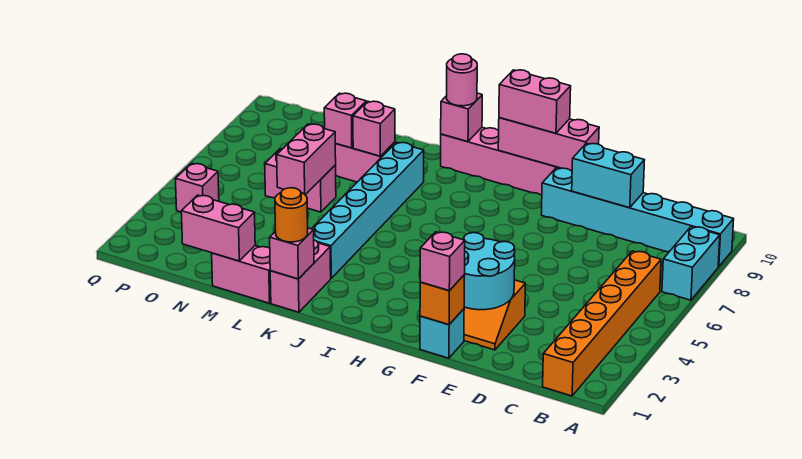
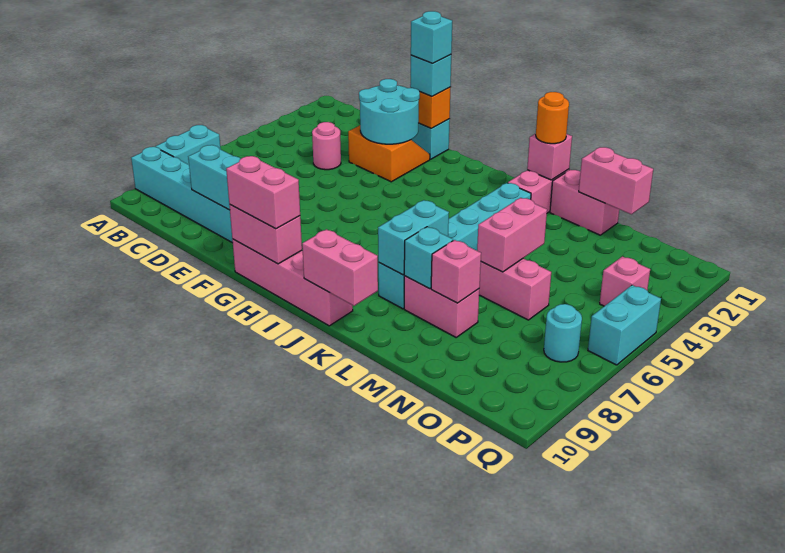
orange 1x6 brick [543,251,661,396] -> none
pink 1x1 brick [420,232,465,291] -> cyan 1x1 brick [410,55,451,96]
none -> cyan 1x1 brick [411,11,452,63]
pink 1x3 brick [498,118,599,171] -> pink 1x2 brick [229,205,302,264]
pink 1x1 brick [441,93,482,142] -> pink 1x2 brick [302,229,378,306]
pink 1x1 round brick [446,54,477,106] -> pink 1x1 round brick moved to [312,122,341,170]
none -> cyan 1x2 brick [378,200,449,275]
pink 1x1 brick [353,101,395,156] -> cyan 1x1 brick [404,227,453,289]
none -> cyan 1x1 round brick [544,304,582,362]
none -> cyan 1x2 brick [588,285,661,365]

